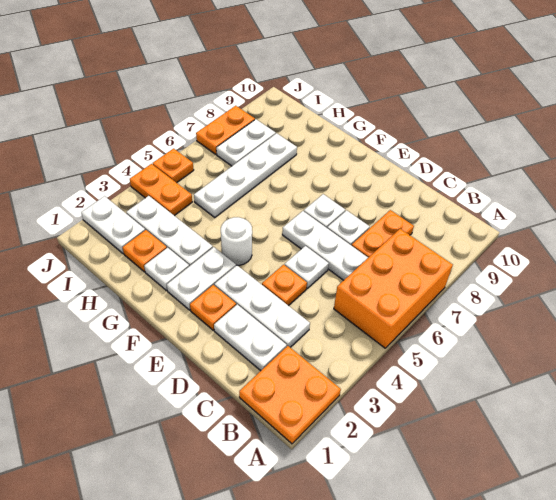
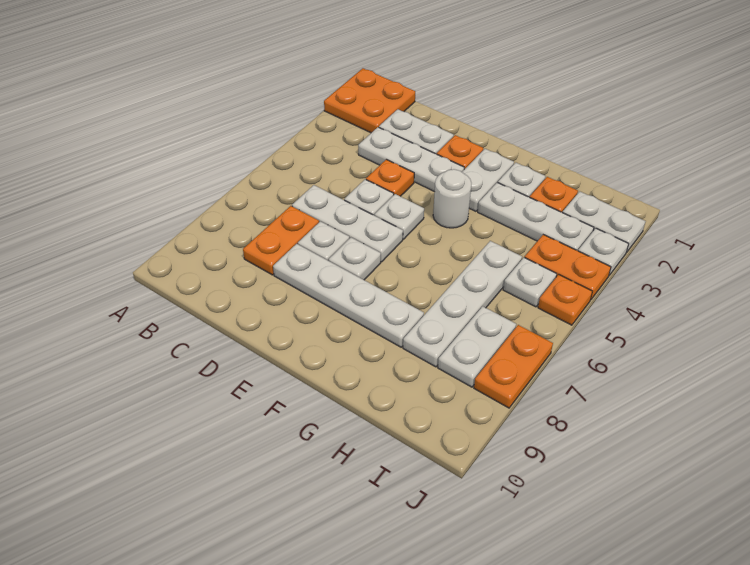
orange 2x3 brick [334,229,453,348] -> none
none -> white 1x4 plate [273,244,424,347]
none -> white 1x1 plate [374,194,424,239]
none -> white 1x1 plate [503,257,557,307]
none -> white 1x1 plate [578,228,628,275]

